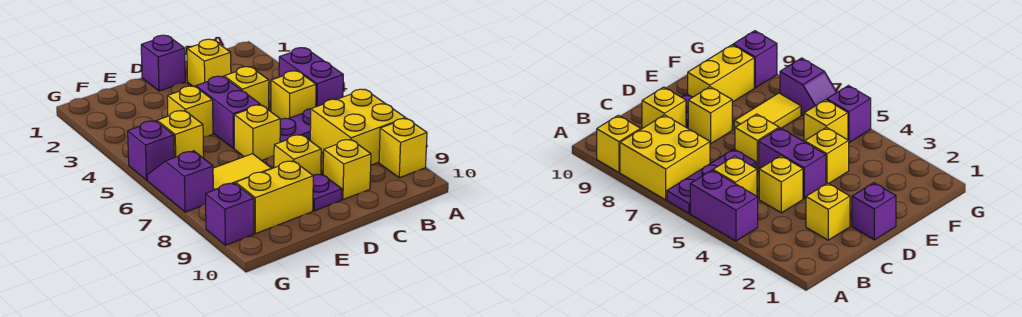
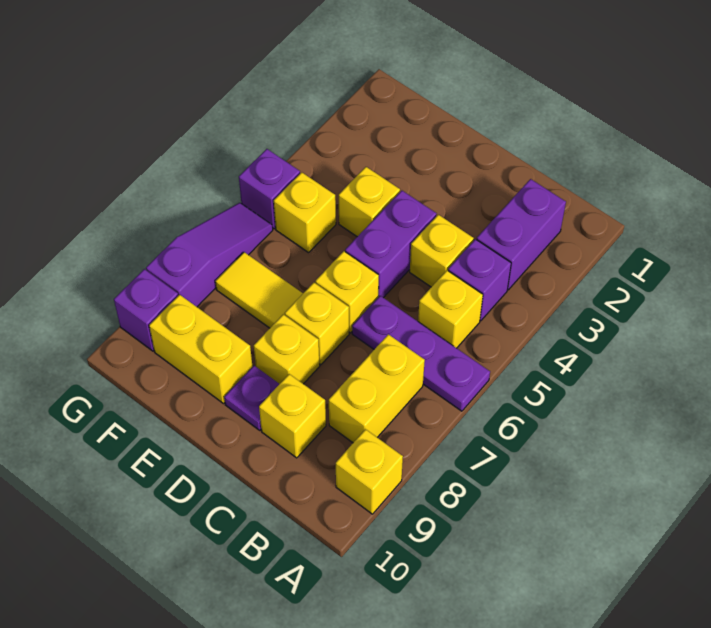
purple 1x2 brick [279,48,343,107] -> purple 1x2 brick moved to [477,179,566,290]
yellow 2x2 brick [310,89,406,165] -> yellow 1x2 brick [329,334,425,443]
yellow 1x1 brick [187,39,231,87] -> yellow 1x1 brick moved to [285,283,349,365]
purple 1x1 brick [141,35,185,91] -> purple 1x1 brick moved to [448,239,511,321]
purple 1x2 slope [147,151,213,212] -> purple 1x3 slope [146,203,273,307]

